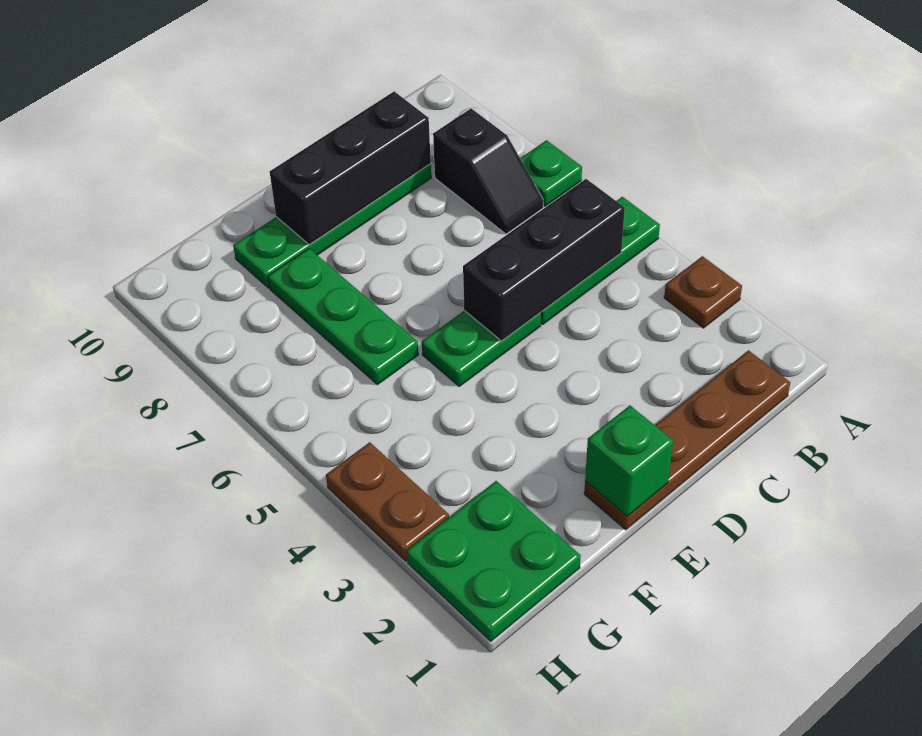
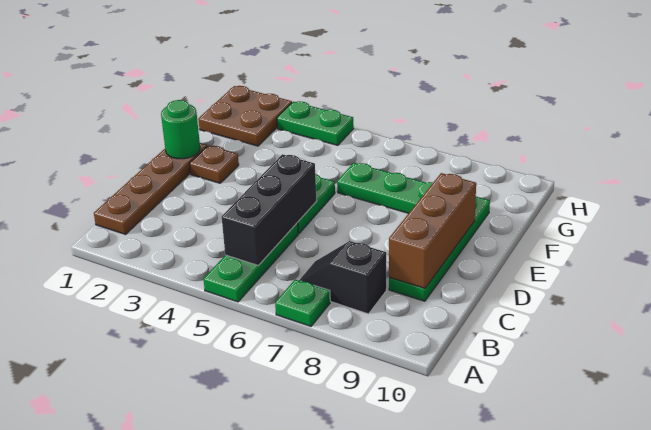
brown 1x1 plate [664,256,742,328] -> brown 1x1 plate moved to [190,145,239,183]
black 1x3 brick [270,91,431,245] -> brown 1x3 brick [389,173,476,288]
green 1x1 brick [585,405,673,516] -> green 1x1 round brick [161,100,200,159]
green 2x2 plate [407,481,581,641] -> brown 2x2 plate [198,86,292,146]
brown 1x2 plate [326,442,449,561] -> green 1x2 plate [277,101,354,145]

